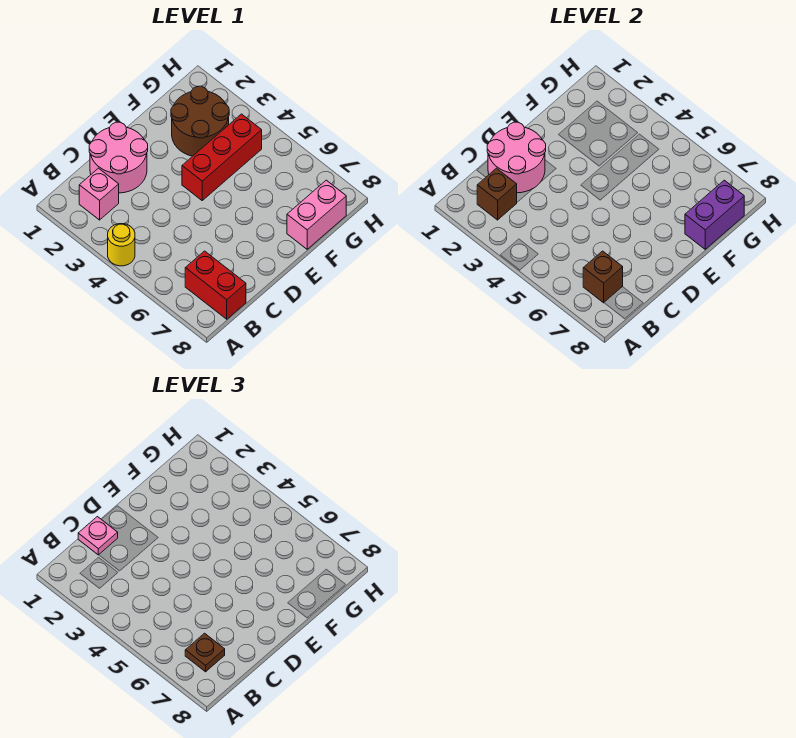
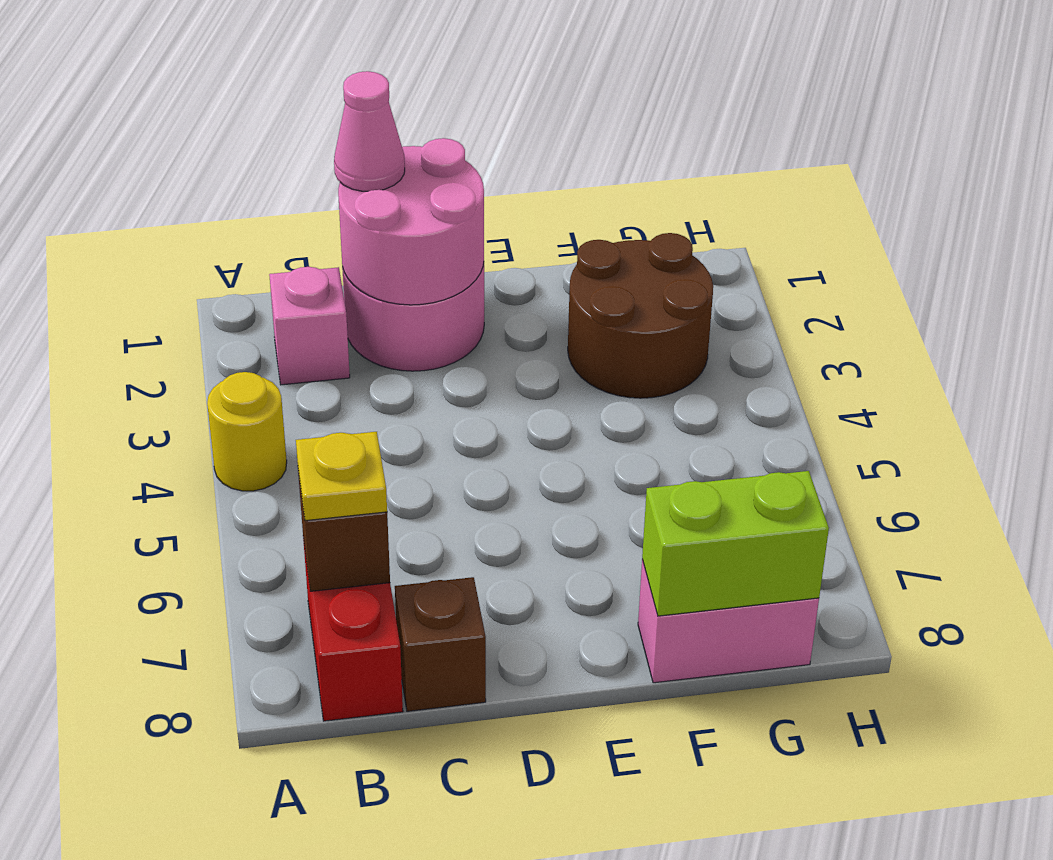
brown 1x1 brick [477,168,517,220] -> brown 1x1 brick moved to [395,577,486,711]
brown 1x1 plate [185,633,225,672] -> yellow 1x1 plate [296,432,387,521]
pink 1x1 plate [78,517,118,555] -> pink 1x1 cone [334,71,405,191]
red 1x3 brick [182,114,262,200] -> none
purple 1x2 brick [685,180,744,249] -> lime 1x2 brick [642,471,829,616]

